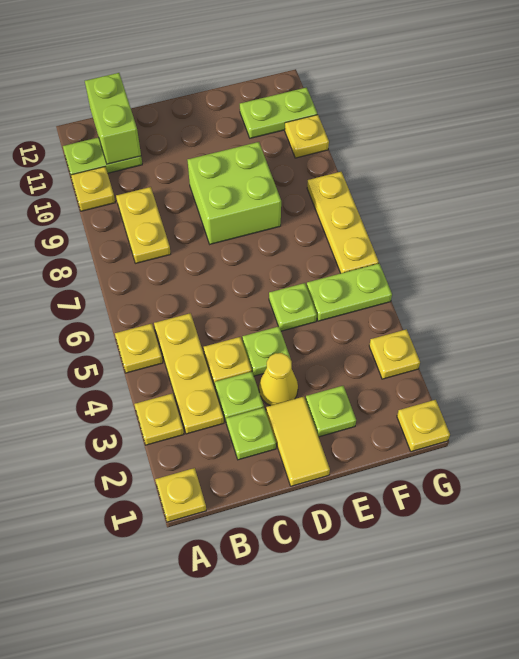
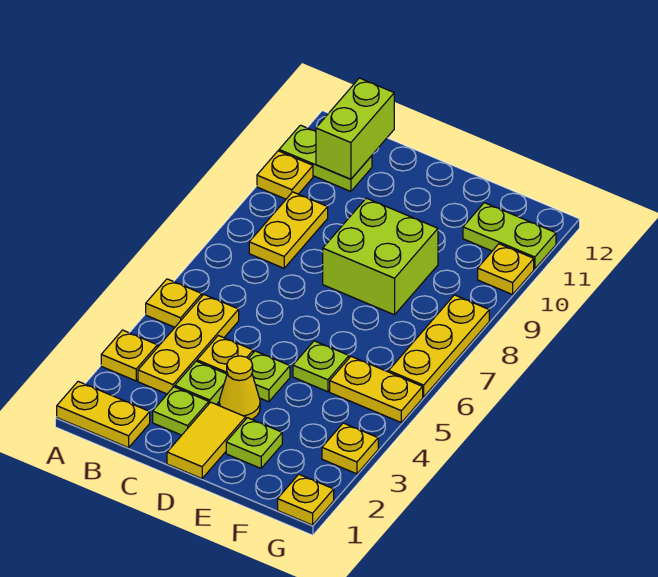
yellow 1x1 plate [155,468,206,522] -> yellow 1x2 plate [57,382,150,448]
lime 1x2 plate [307,263,392,321] -> yellow 1x2 plate [330,357,423,422]

